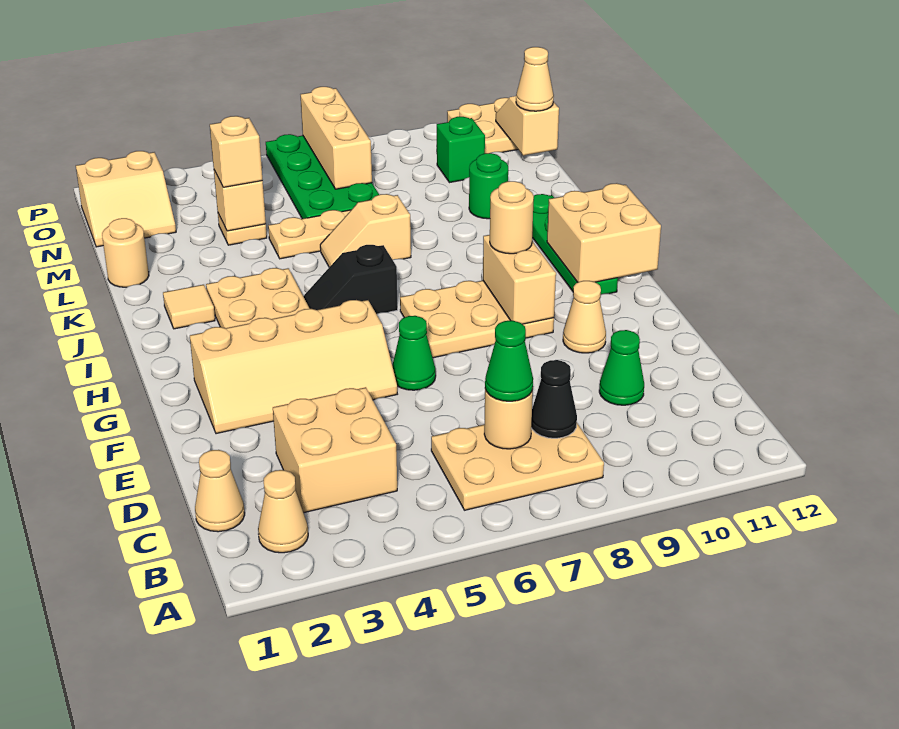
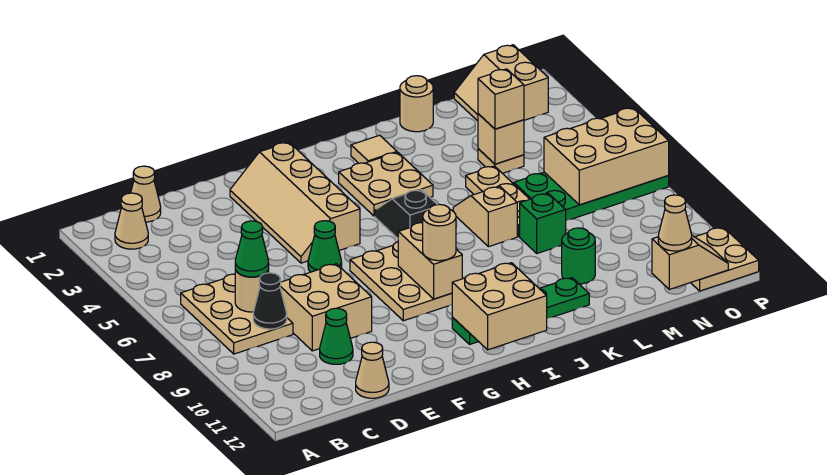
tan 2x2 brick [273,387,397,513] -> tan 2x2 brick moved to [280,264,372,351]
tan 1x1 cone [563,281,606,353] -> tan 1x1 cone moved to [356,342,389,398]
tan 1x2 brick [483,235,556,324] -> tan 1x2 brick turned to [398,223,462,299]
tan 1x3 brick [301,87,372,189] -> tan 2x3 brick [544,108,669,205]
green 1x1 brick [437,117,485,183] -> green 1x1 brick moved to [520,193,566,253]

